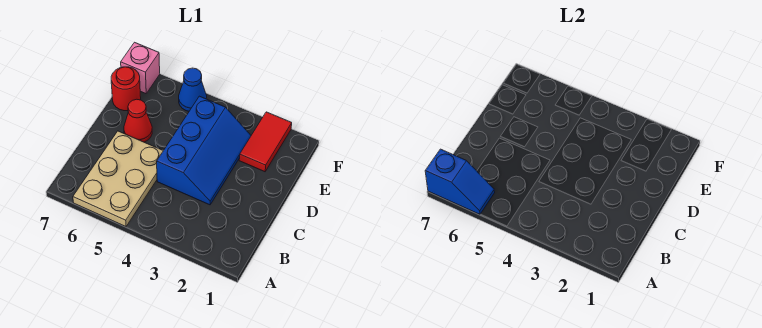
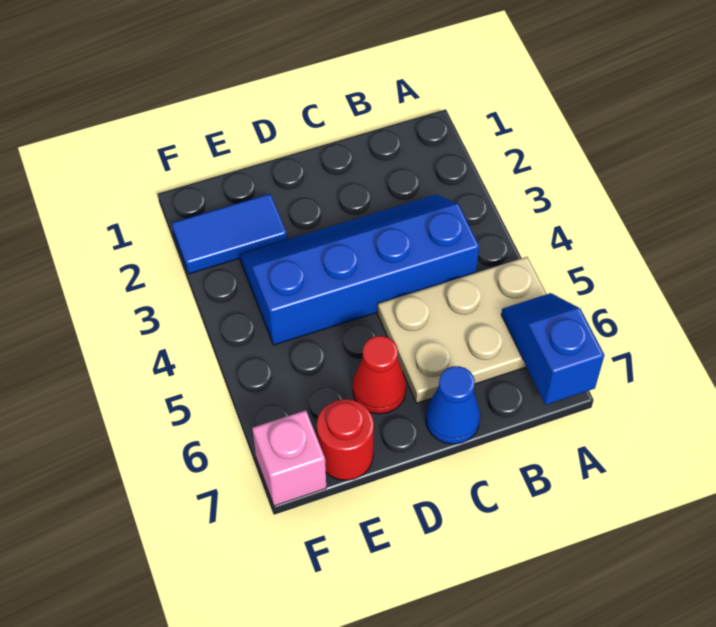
blue 2x3 slope [157,96,251,205] -> blue 2x4 slope [240,195,479,345]
red 1x2 tile [239,112,292,172] -> blue 1x2 tile [172,194,287,274]
blue 1x1 cone [179,68,207,111] -> blue 1x1 cone moved to [426,366,480,444]

